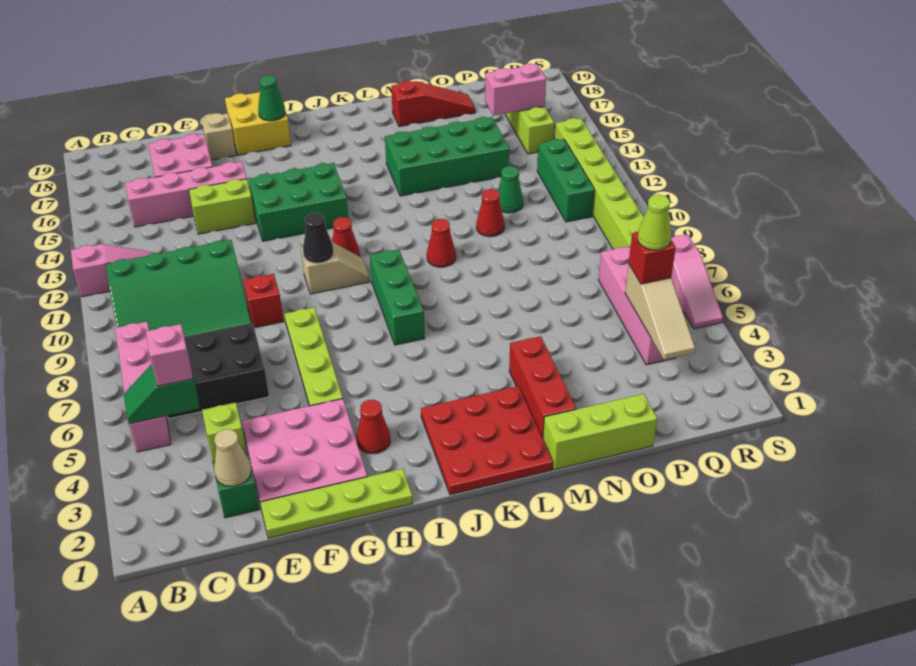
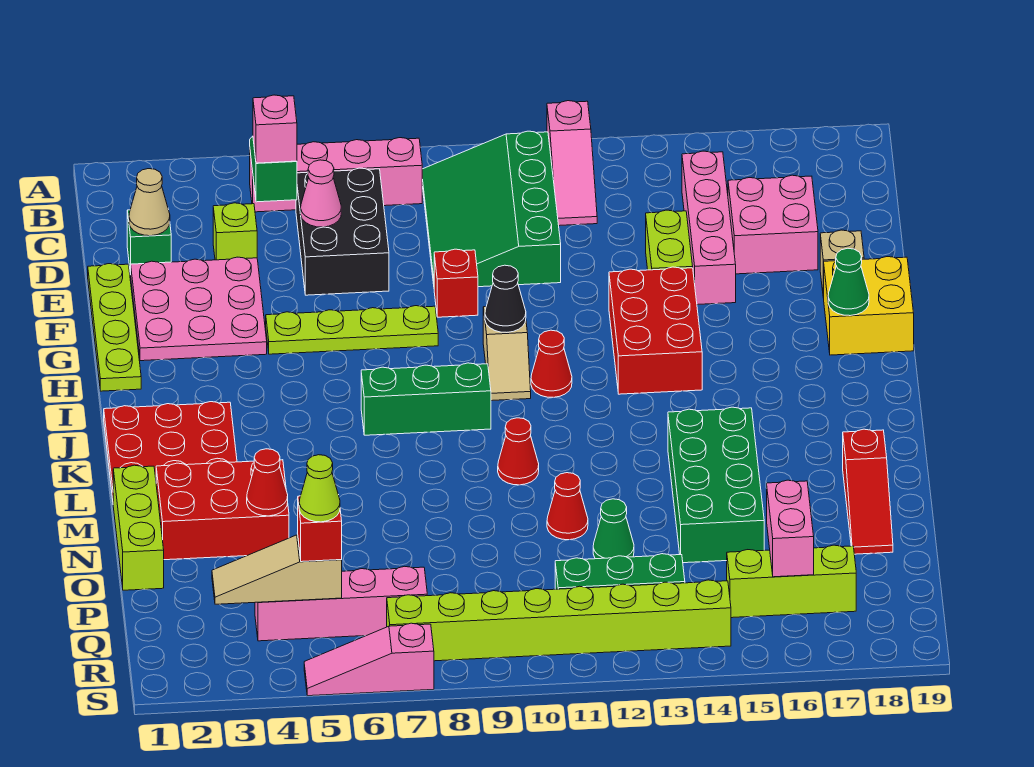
none -> pink 1x1 cone [301,160,341,227]
green 2x3 brick [248,163,348,241] -> red 2x3 brick [609,267,702,394]
red 1x1 cone [357,400,390,454] -> red 1x1 cone moved to [247,449,288,516]
red 1x3 brick [509,336,576,438] -> red 2x3 brick [156,460,289,560]

